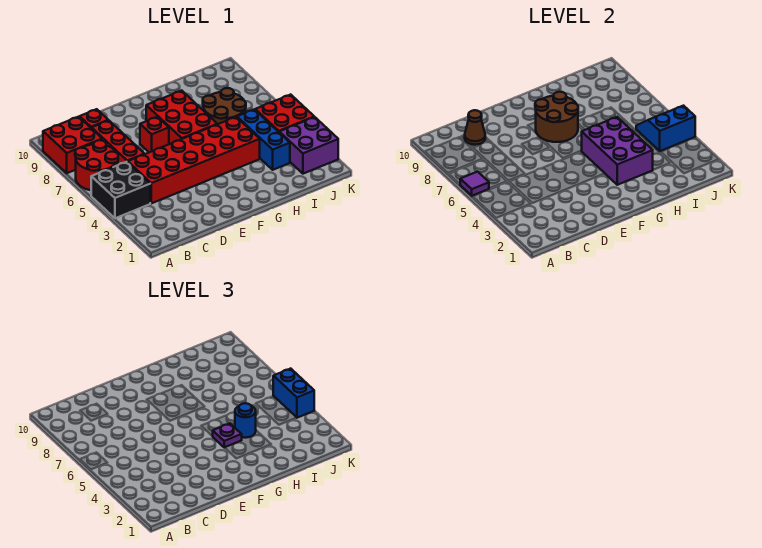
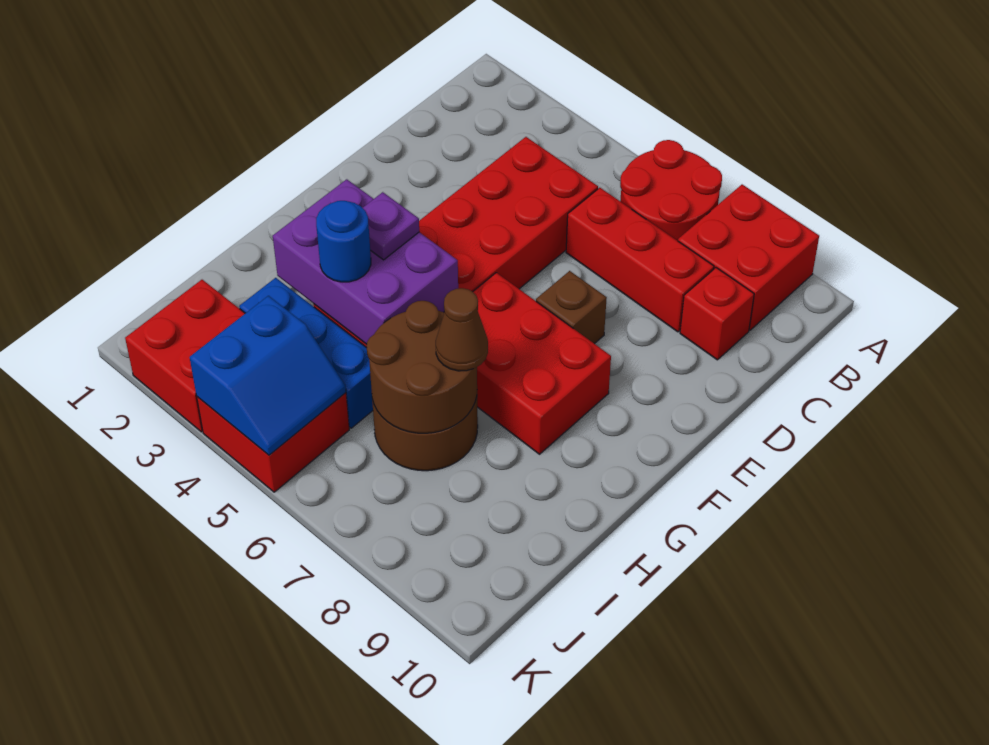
black 2x2 brick [91,162,150,218] -> none
purple 1x1 tile [460,172,489,196] -> none
brown 1x1 cone [465,110,485,145] -> brown 1x1 cone moved to [436,288,488,371]
red 1x1 brick [140,117,169,152] -> brown 1x1 brick [536,271,607,344]
brown 2x2 round brick [535,92,578,142] -> brown 2x2 round brick moved to [367,301,477,433]
purple 2x2 brick [279,117,338,174] -> red 2x2 brick [125,280,245,432]
blue 1x2 brick [273,369,314,418] -> none

